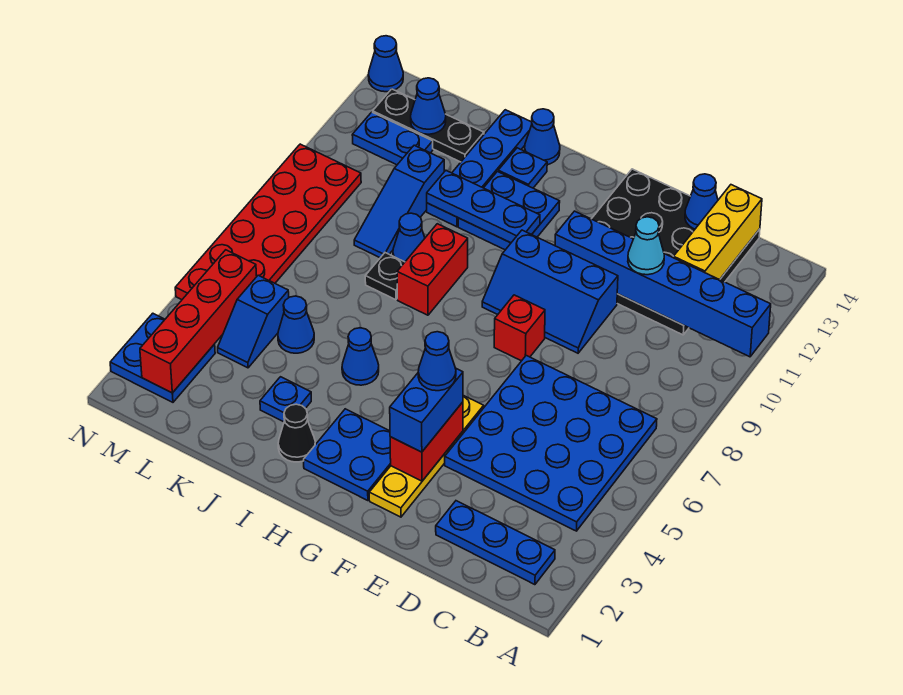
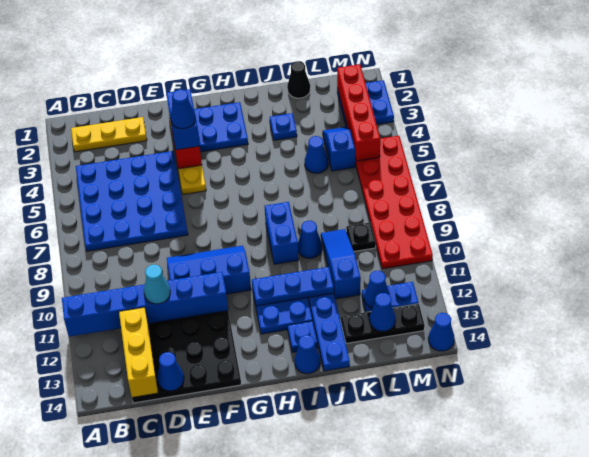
blue 1x3 plate [436,501,555,585] -> yellow 1x3 plate [71,117,147,152]
red 1x1 brick [494,295,545,361] -> none
black 1x1 cone [278,404,315,462] -> black 1x1 cone moved to [287,62,310,98]
blue 1x1 cone [342,328,379,385] -> blue 1x1 cone moved to [364,271,390,308]
red 1x2 brick [397,224,468,315] -> blue 1x2 brick [265,202,299,264]
black 1x1 plate [365,252,405,300] -> black 1x1 plate moved to [346,222,376,251]

